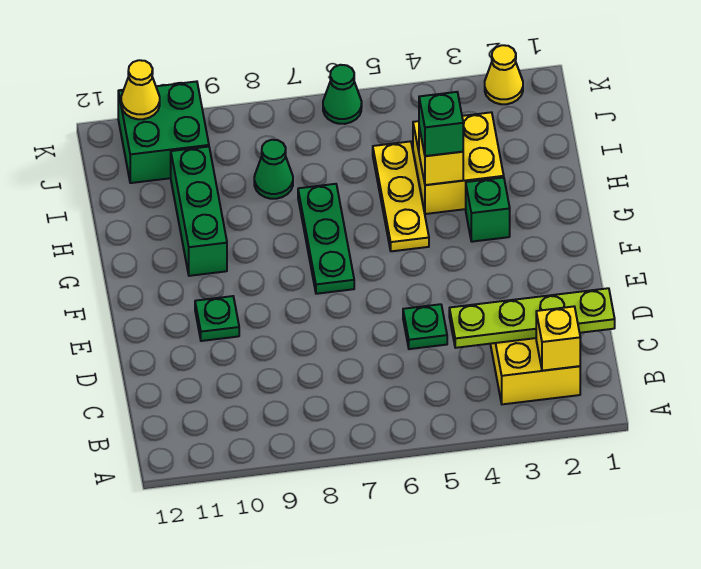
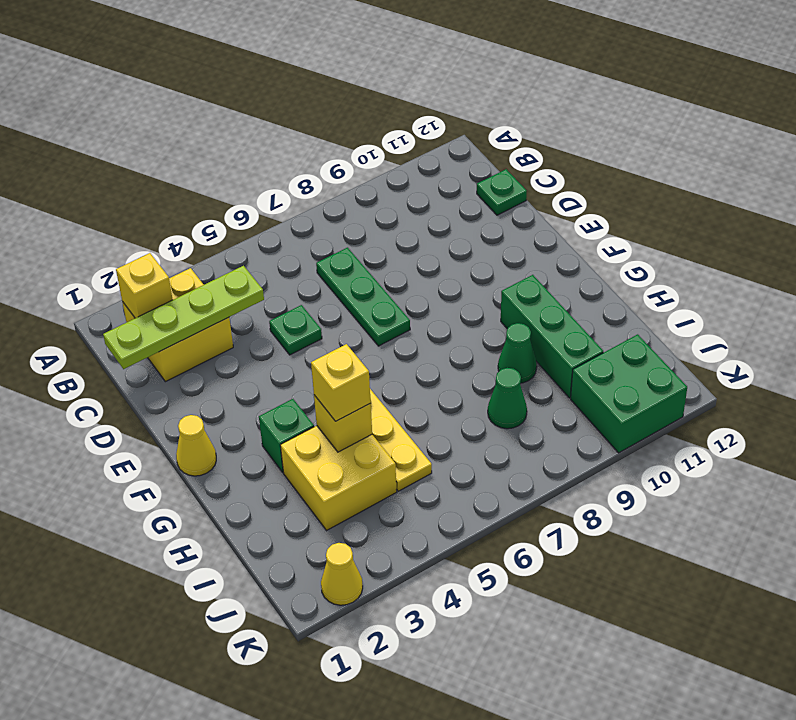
green 1x1 plate [195,296,239,341] -> green 1x1 plate moved to [477,169,527,215]
green 1x3 plate [298,184,354,294] -> green 1x3 plate moved to [316,248,410,346]
green 1x1 brick [419,92,463,156] -> yellow 1x1 brick [311,344,371,421]
green 1x1 cone [323,65,362,124] -> green 1x1 cone moved to [498,323,537,383]
yellow 1x1 cone [121,60,160,119] -> yellow 1x1 cone moved to [176,415,216,476]

